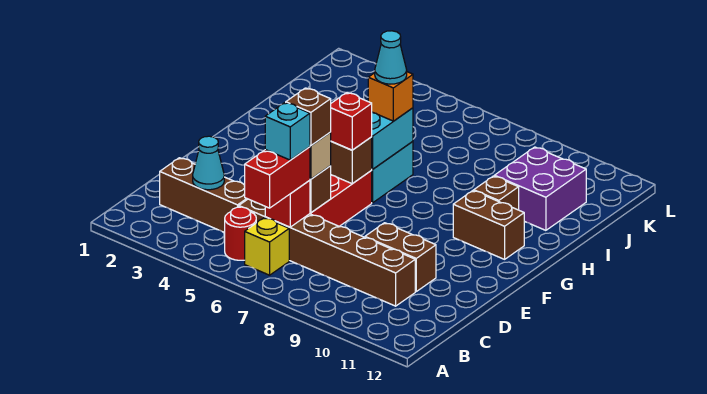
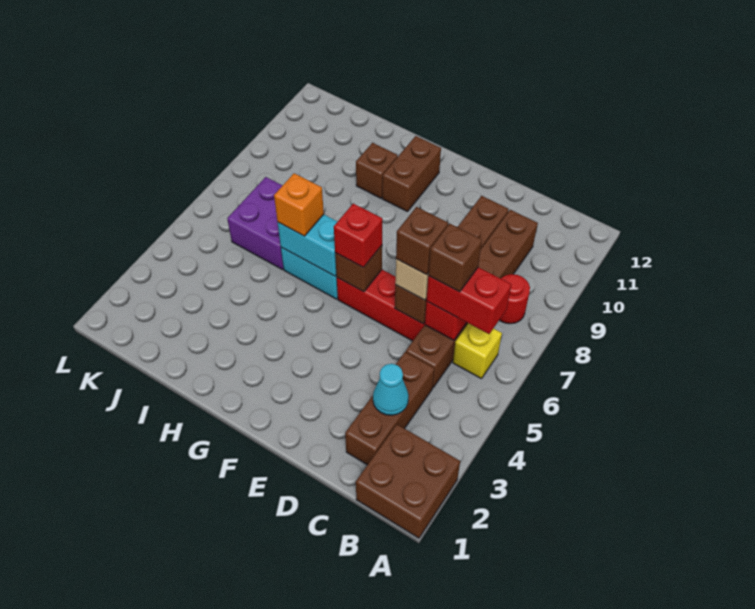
none -> brown 2x2 brick [356,424,460,538]
red 1x1 round brick [225,207,256,260] -> red 1x1 round brick moved to [500,274,530,324]
cyan 1x1 brick [265,103,310,160] -> brown 1x1 brick [428,224,482,292]
cyan 1x1 cone [375,31,407,84] -> none
purple 2x2 brick [494,147,586,230] -> purple 2x2 brick moved to [227,177,284,270]

